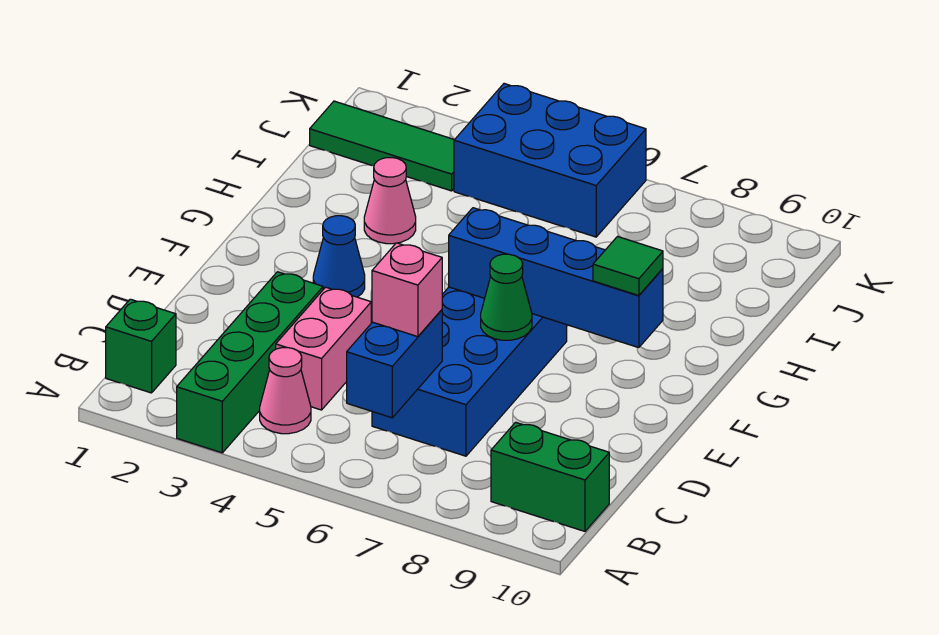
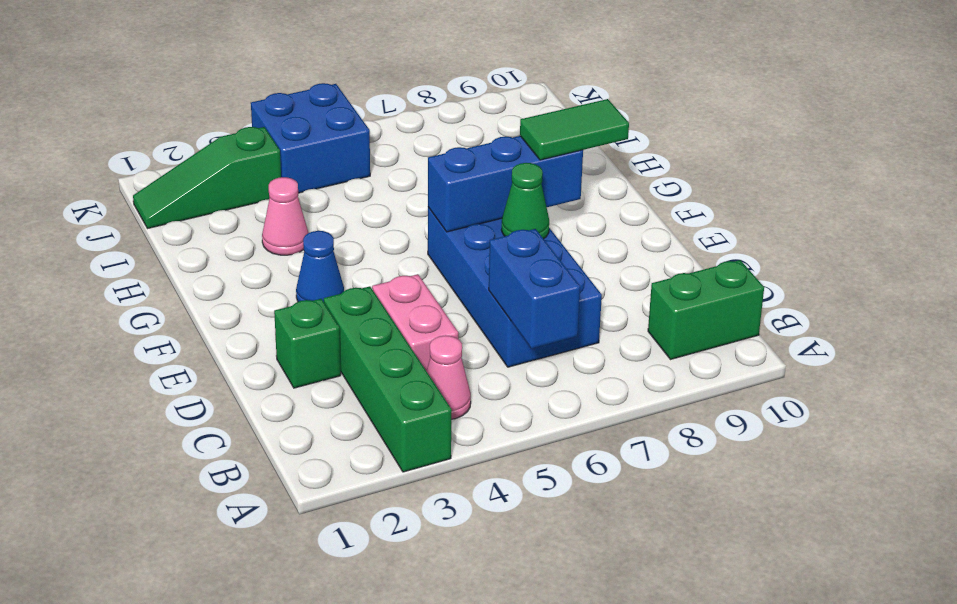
green 1x1 brick [106,299,176,393] -> green 1x1 brick moved to [274,299,341,388]
pink 1x1 brick [372,243,442,337] -> none
blue 1x4 brick [449,208,663,348] -> blue 1x3 brick [428,136,583,232]
green 1x1 tile [593,237,663,295] -> green 1x2 tile [520,99,629,160]
green 1x3 tile [310,101,454,191] -> green 1x3 slope [133,127,281,229]
blue 2x3 brick [454,84,646,237] -> blue 2x2 brick [251,83,370,193]

